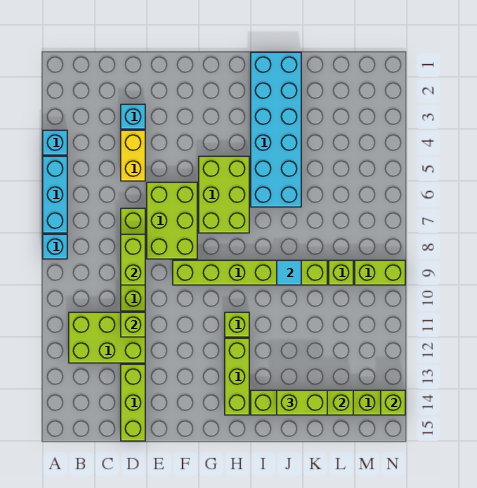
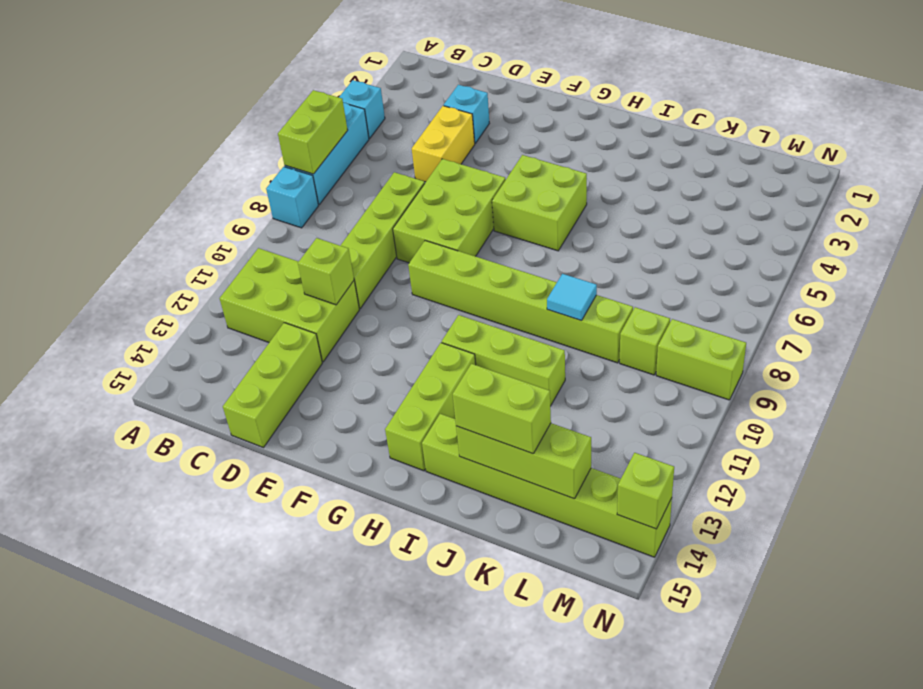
lime 1x2 brick [121,234,145,285] -> lime 1x2 brick moved to [278,90,348,174]
lime 2x3 brick [199,156,249,233] -> lime 2x2 brick [492,155,587,251]
lime 1x1 brick [225,312,249,337] -> lime 1x3 brick [442,315,565,406]
cyan 2x6 brick [251,52,301,207] -> none

